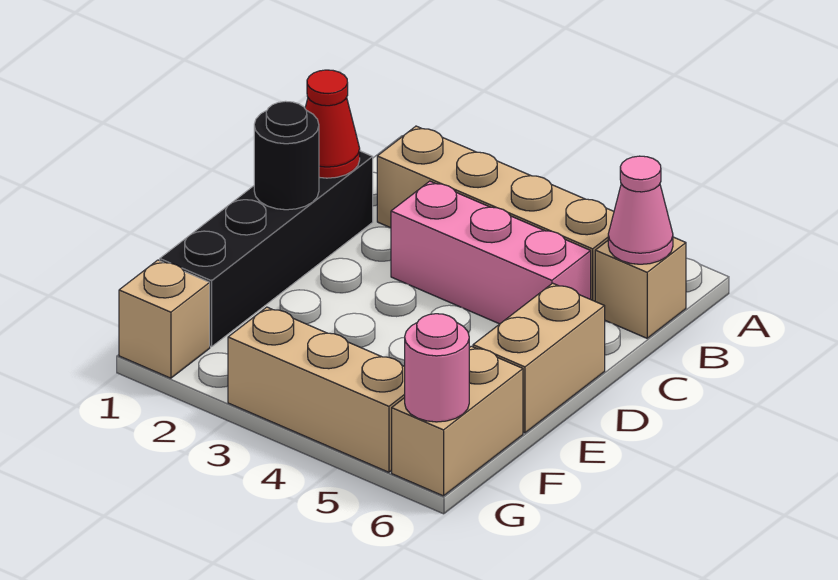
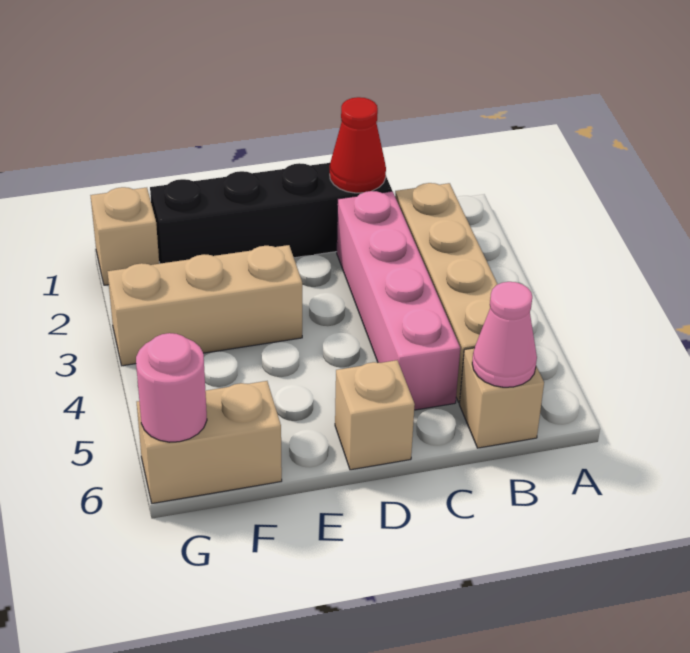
pink 1x3 brick [391,181,591,324] -> pink 1x4 brick [337,191,460,410]
black 1x1 round brick [254,101,319,210] -> none
tan 1x2 brick [473,283,605,433] -> tan 1x1 brick [335,360,415,470]
tan 1x3 brick [228,307,405,472] -> tan 1x3 brick turned to [107,245,302,366]

